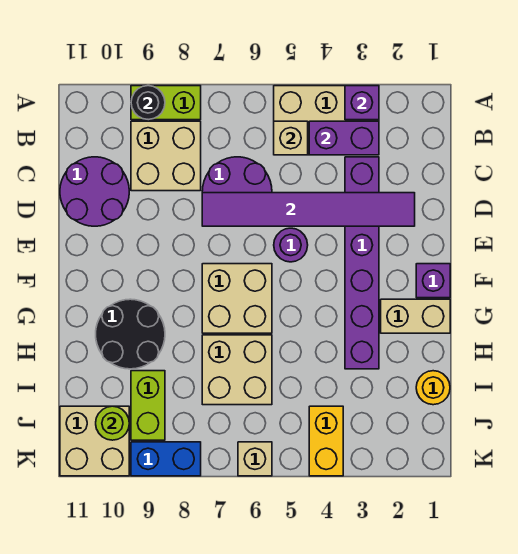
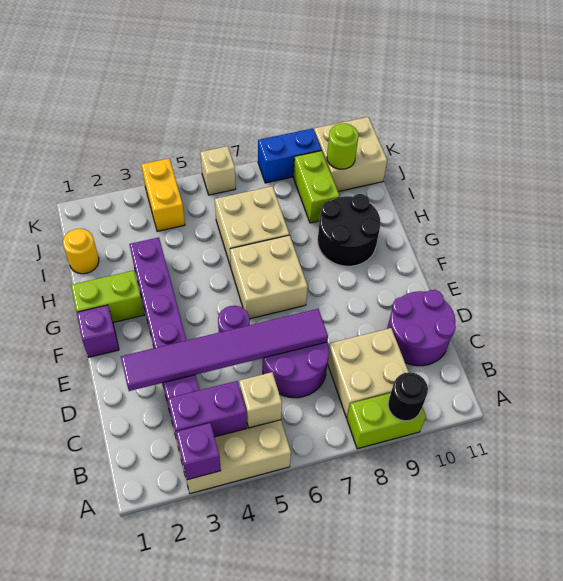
tan 1x2 brick [381,299,450,333] -> lime 1x2 brick [71,271,144,322]

